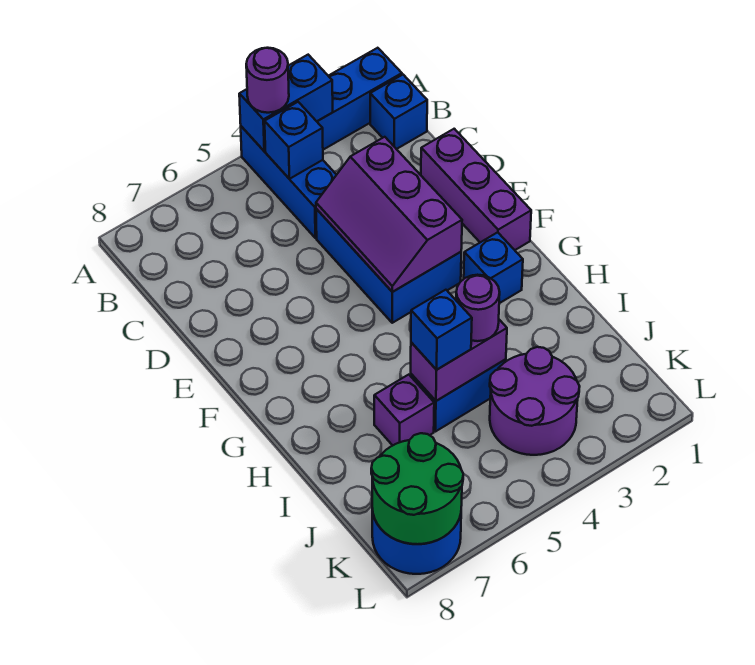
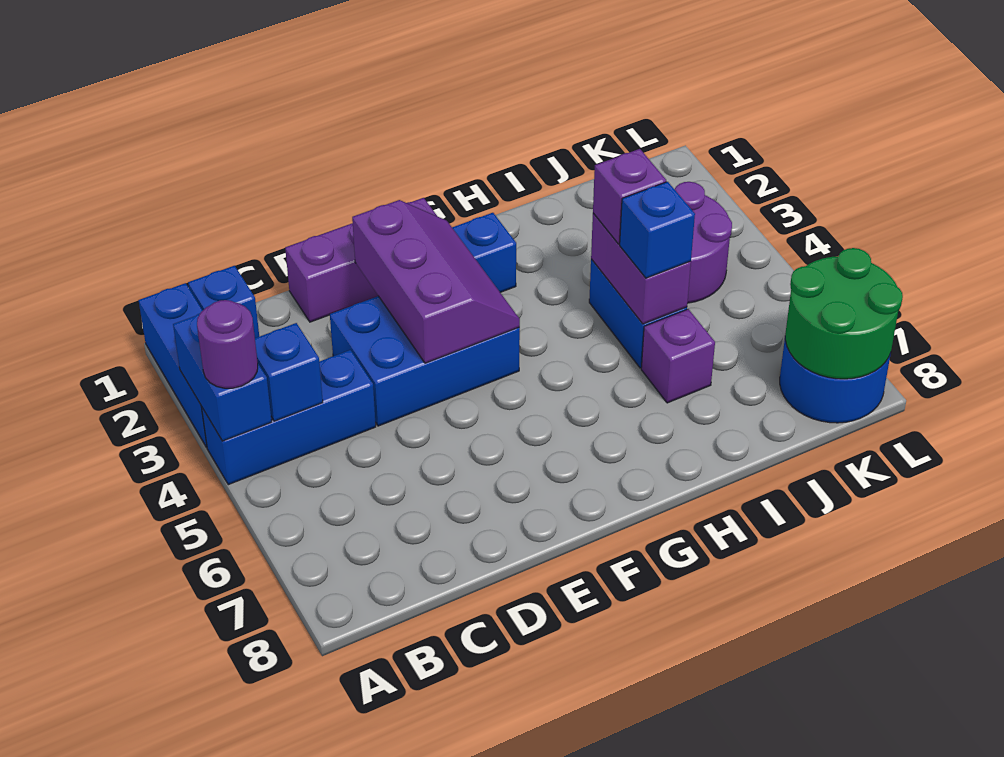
purple 2x3 slope [316,137,462,292] -> purple 2x3 slope turned to [352,200,520,363]
purple 1x1 round brick [456,275,500,341] -> purple 1x1 brick [593,149,666,244]

